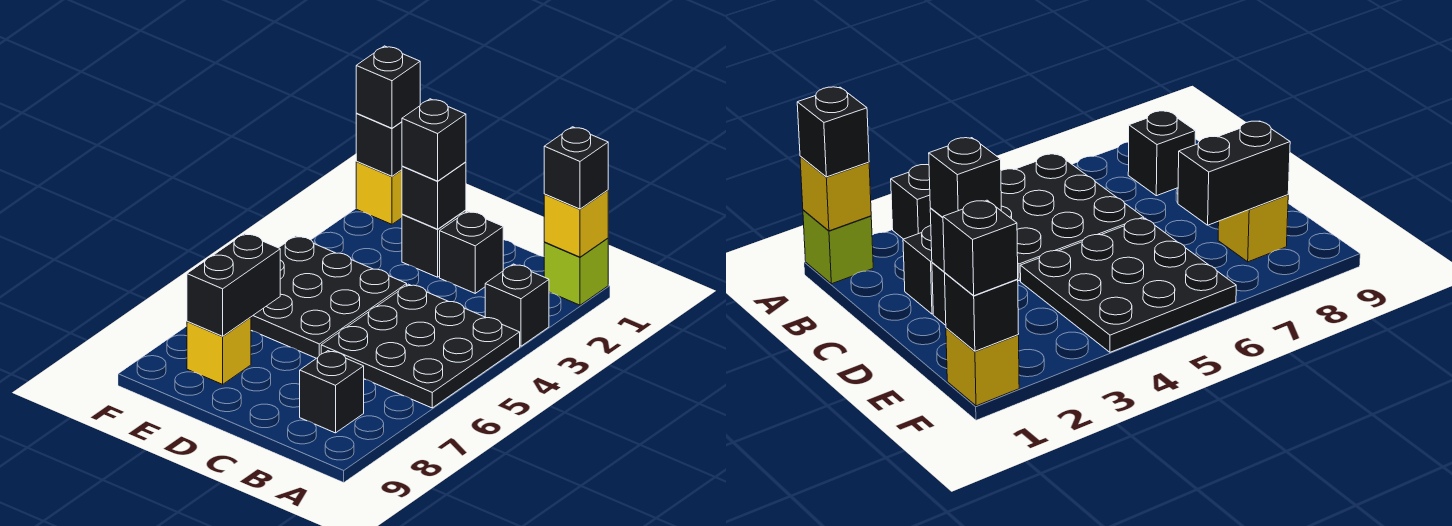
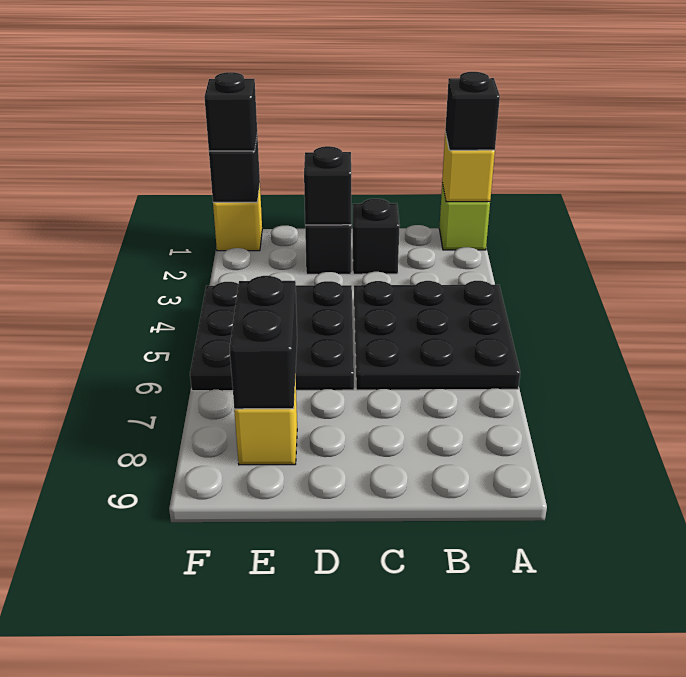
black 1x1 brick [485,264,549,346] -> none
black 1x1 brick [300,351,364,433] -> none
black 1x1 brick [402,99,466,181] -> none

